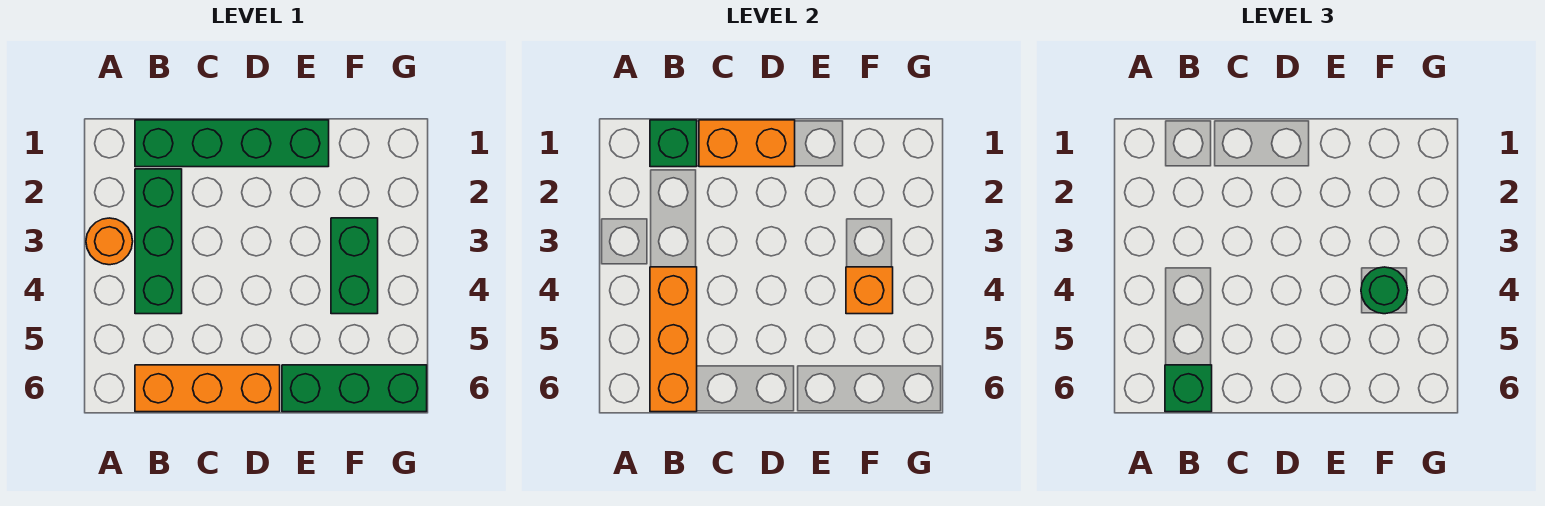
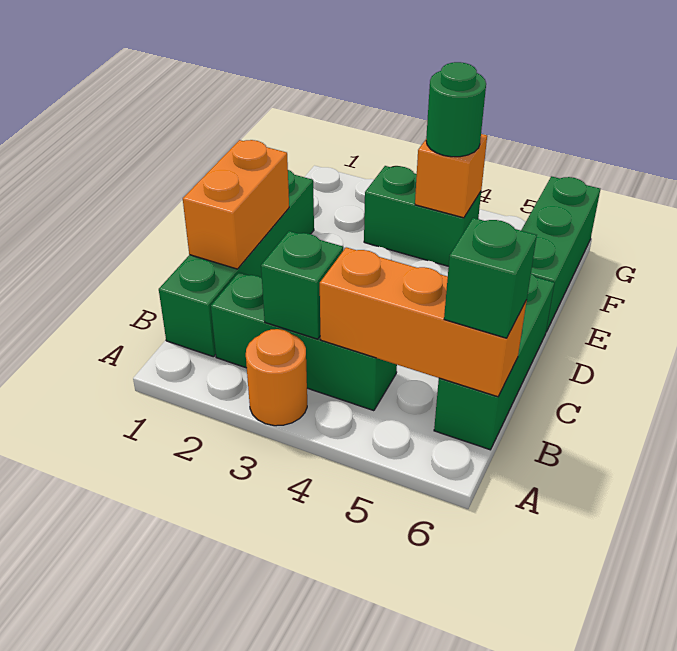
green 1x1 brick [650,120,697,167] -> green 1x1 brick moved to [261,231,343,339]
orange 1x3 brick [135,365,280,412] -> green 1x3 brick [434,274,554,450]

